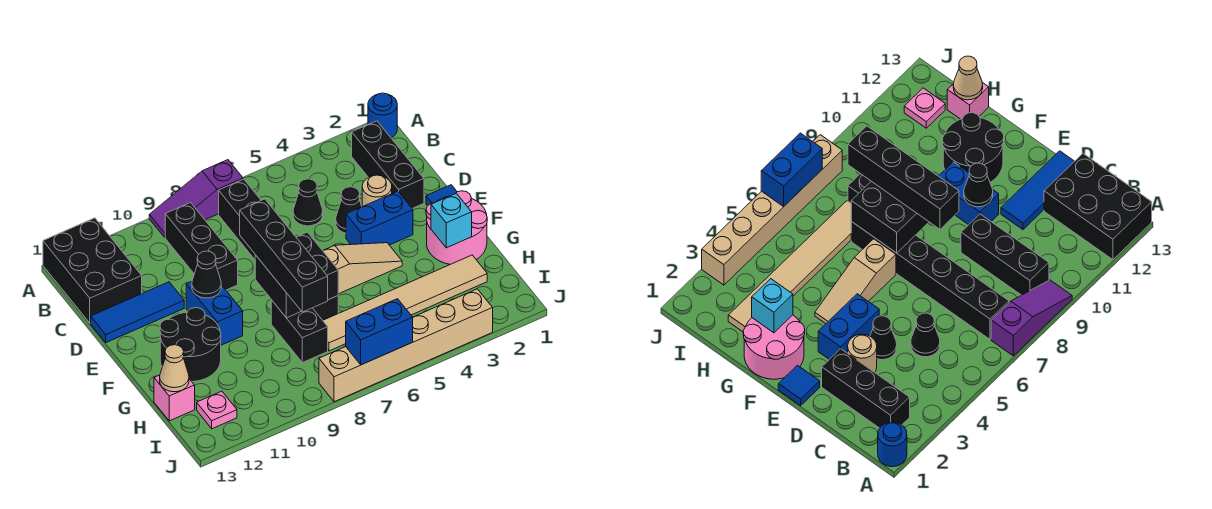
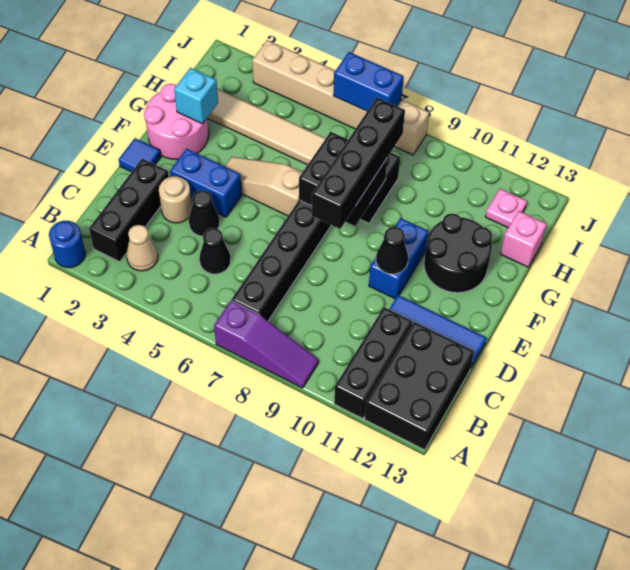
black 1x3 brick [165,203,238,290] -> black 1x3 brick moved to [334,307,412,419]
tan 1x1 cone [160,345,189,392] -> tan 1x1 cone moved to [126,225,158,271]

